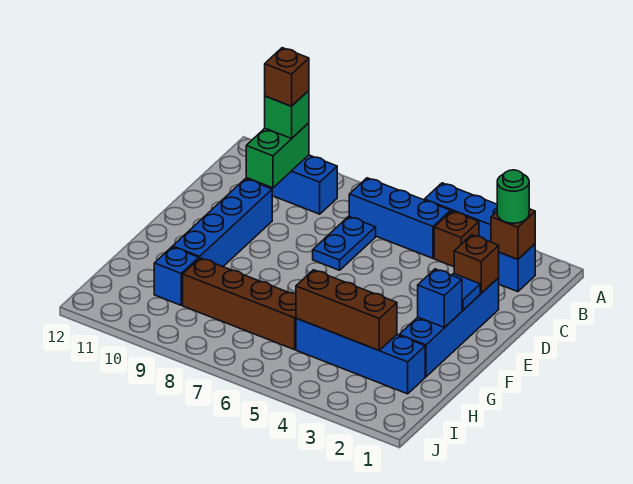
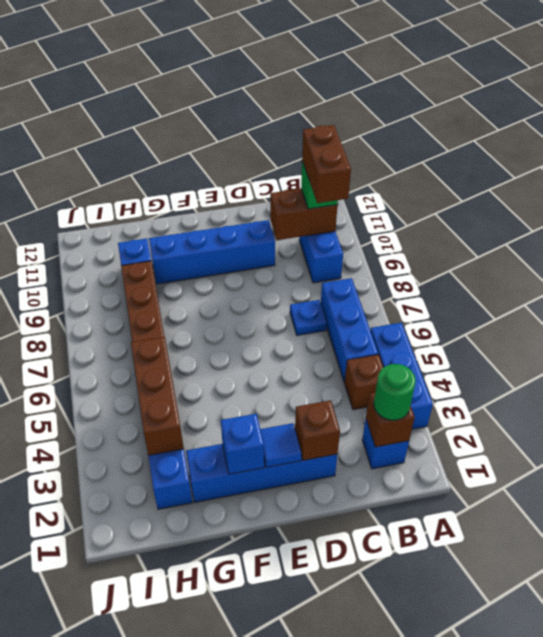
green 1x2 brick [246,123,309,188] -> brown 1x2 brick [270,189,338,240]
brown 1x1 brick [265,48,309,106] -> brown 1x2 brick [302,125,351,203]
blue 1x2 plate [313,216,376,270] -> blue 1x1 plate [290,300,327,335]

